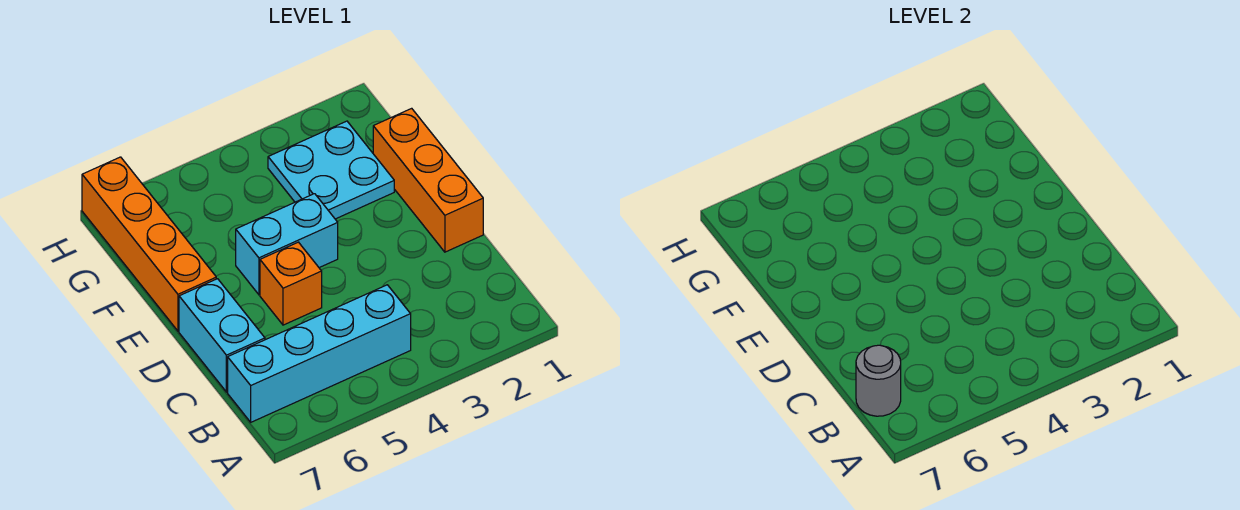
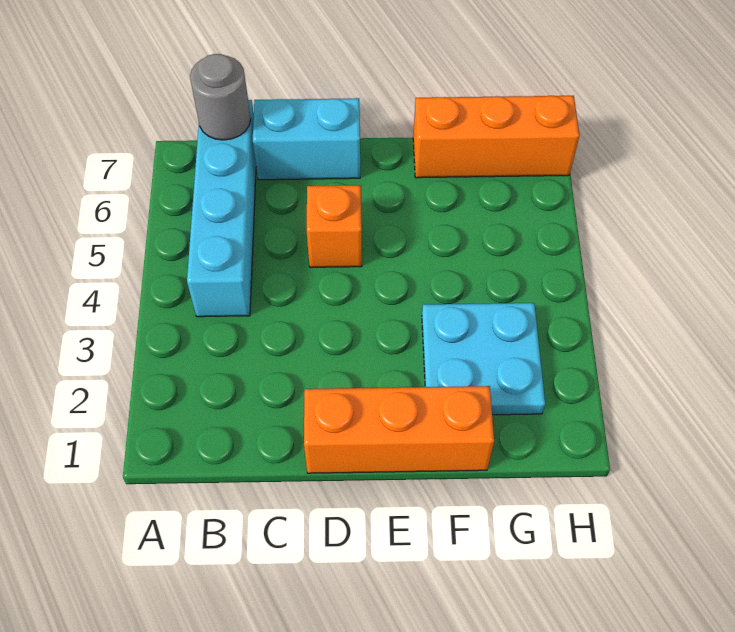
cyan 1x2 brick [236,194,338,295] -> none
orange 1x4 brick [82,157,216,331] -> orange 1x3 brick [413,96,580,178]

